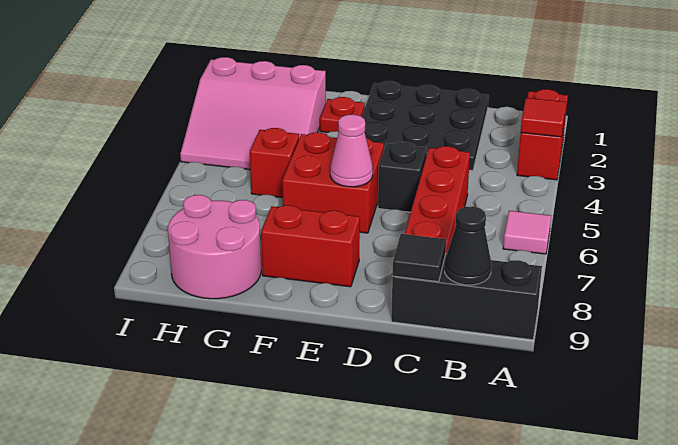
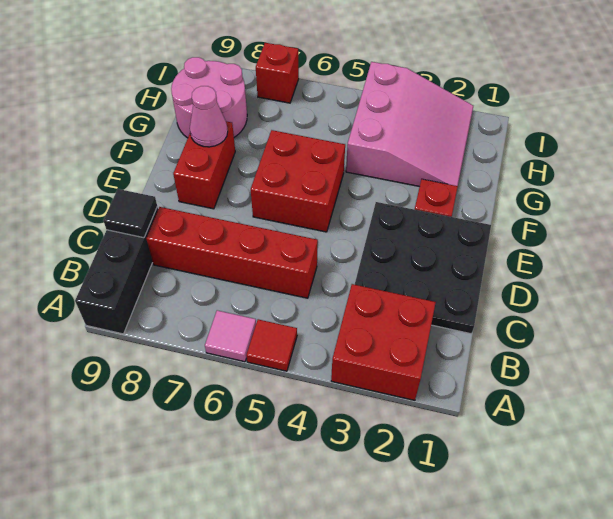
red 1x2 brick [517,89,568,180] -> red 2x2 brick [331,284,436,400]
red 1x1 tile [521,98,566,137] -> red 1x1 tile moved to [246,319,297,371]
black 1x1 cone [445,206,491,285] -> none
black 1x1 brick [378,142,427,212] -> none
pink 1x1 cone [330,115,373,187] -> pink 1x1 cone moved to [190,86,228,147]
pink 3x3 slope [180,57,326,169] -> pink 3x3 slope turned to [346,62,473,187]
red 1x1 brick [250,128,299,198] -> red 1x1 brick moved to [256,43,299,103]

